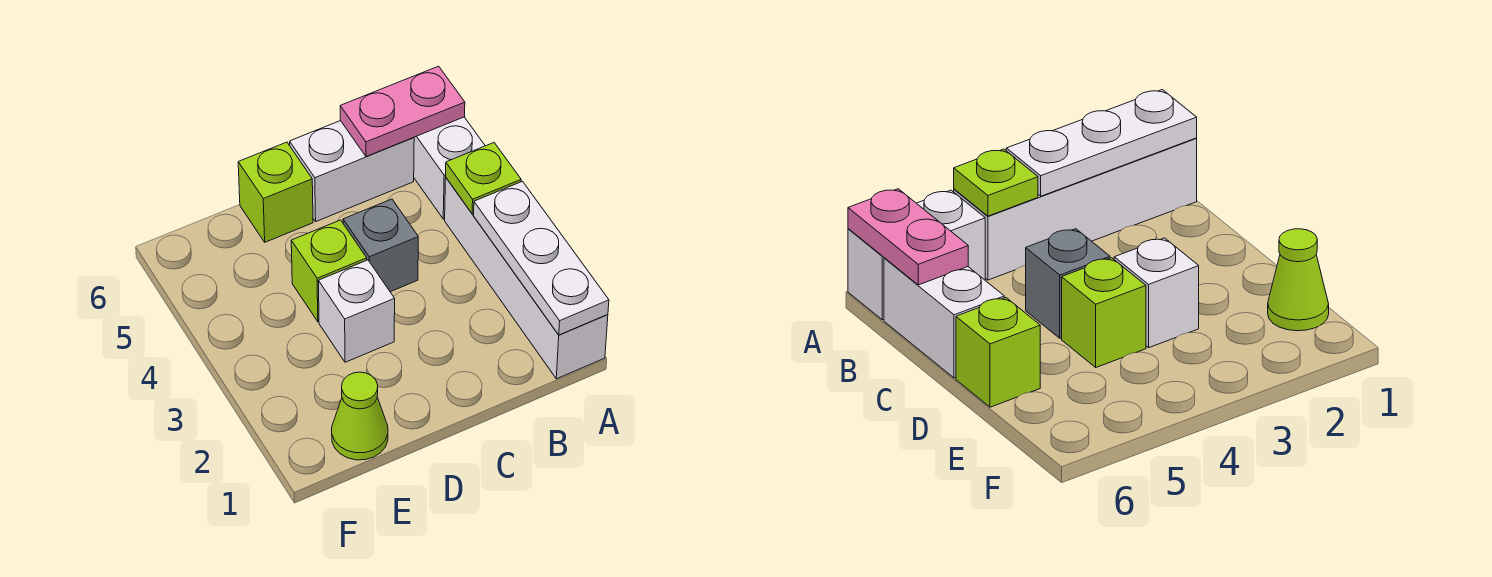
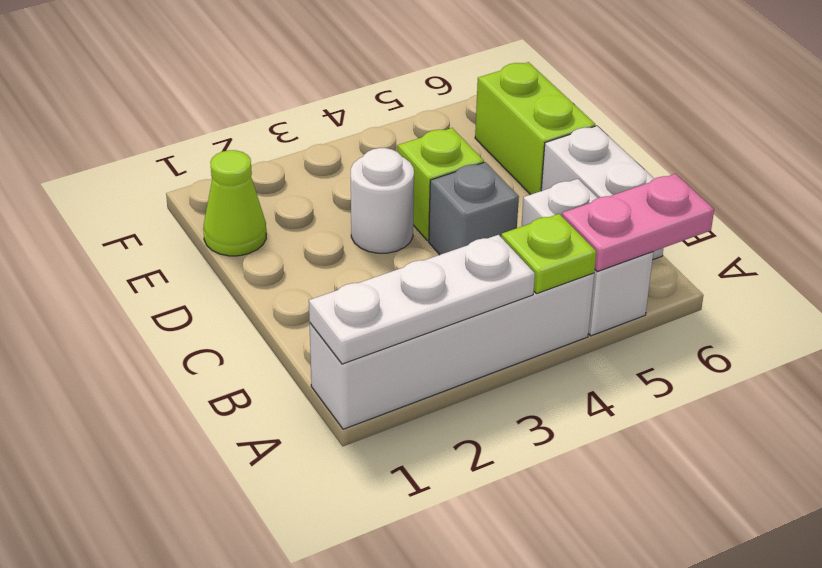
white 1x2 brick [414,117,485,219] -> white 1x2 brick turned to [521,179,653,336]
pink 1x2 plate [340,66,465,156] -> pink 1x2 plate turned to [562,174,714,272]
white 1x1 brick [318,260,395,362] -> white 1x1 round brick [351,148,414,253]
lime 1x1 brick [238,142,313,242] -> lime 1x2 brick [475,62,595,195]

